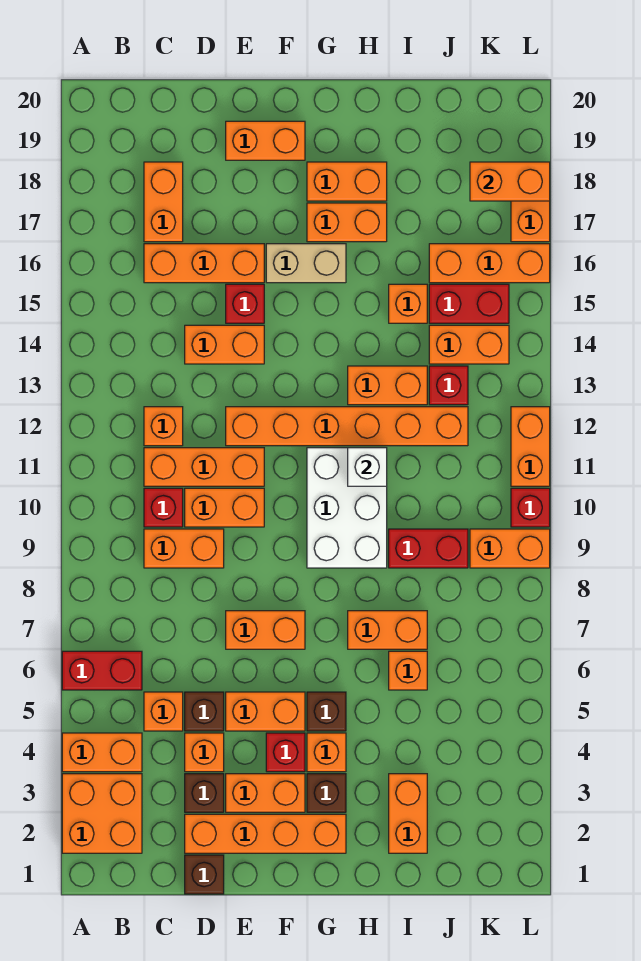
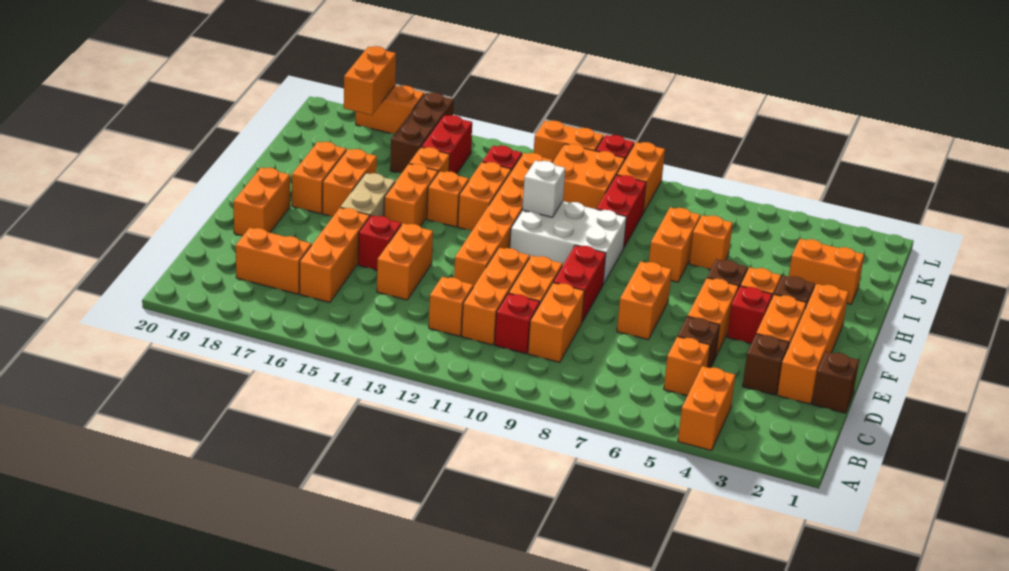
orange 2x2 brick [62,774,142,853] -> orange 2x2 brick moved to [553,144,625,209]
red 1x2 brick [62,651,142,690] -> red 1x2 brick moved to [553,245,606,322]
orange 1x1 brick [185,733,224,772] -> orange 1x1 brick moved to [427,171,469,227]
orange 1x2 brick [429,325,509,364] -> orange 1x2 brick moved to [384,164,438,226]
orange 1x3 brick [429,244,550,283] -> brown 1x3 brick [390,93,454,173]

